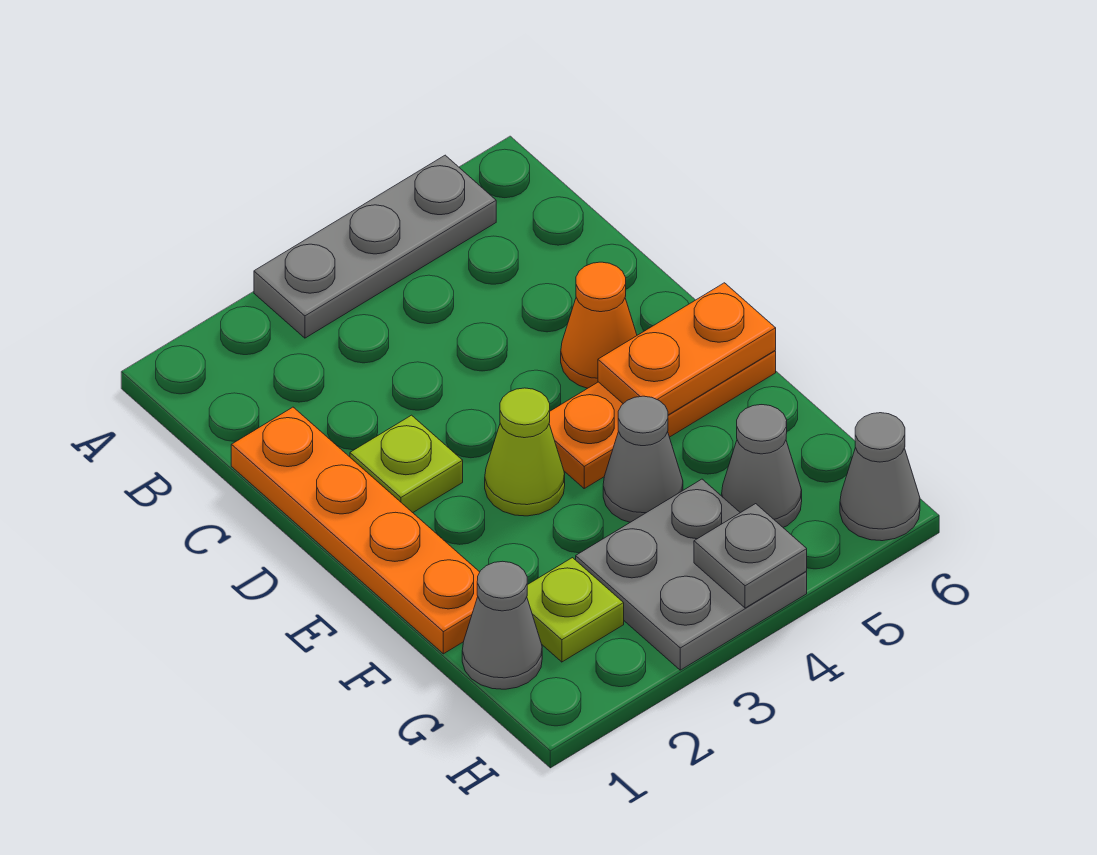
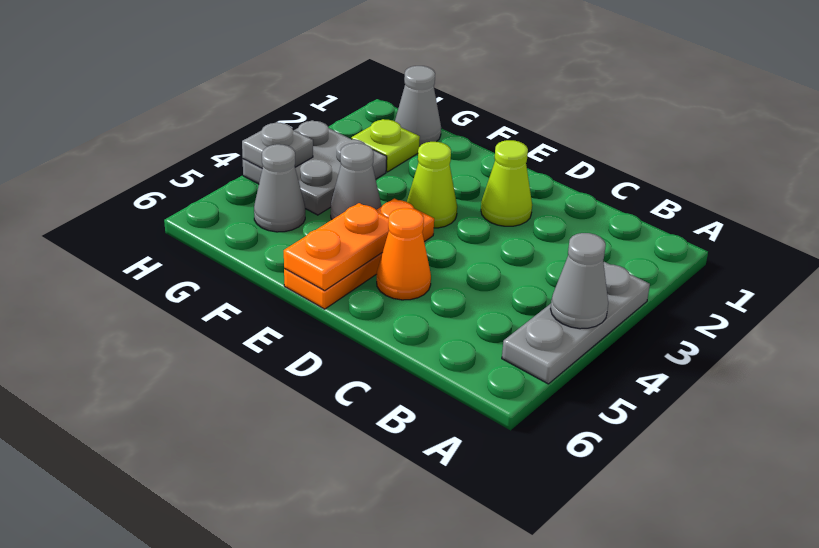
orange 1x4 plate [231,407,480,654] -> none
lime 1x1 plate [350,415,463,513] -> lime 1x1 cone [481,140,532,226]
grey 1x1 cone [840,413,920,541] -> grey 1x1 cone moved to [551,233,608,329]

